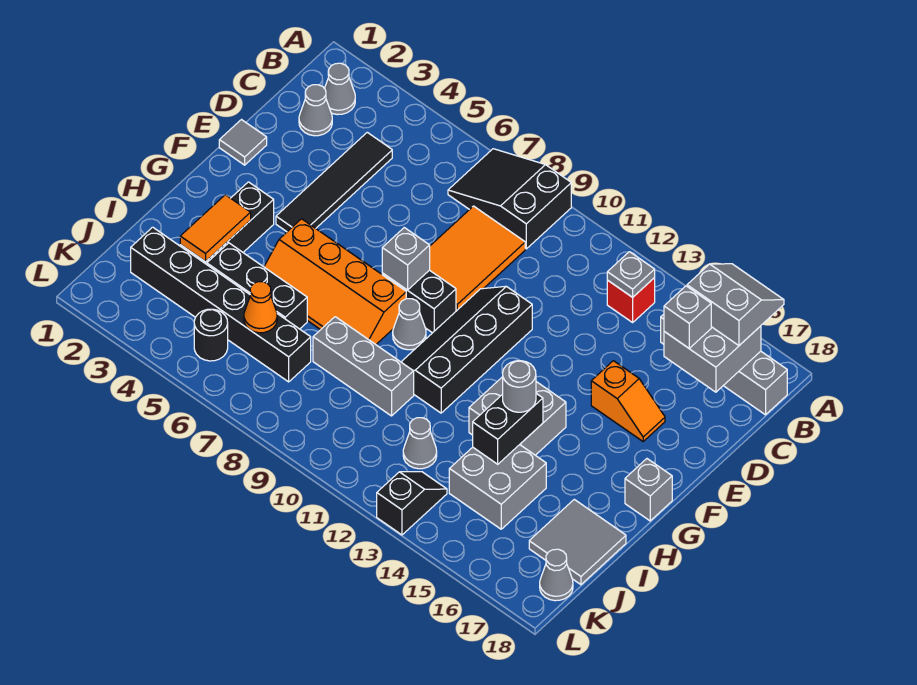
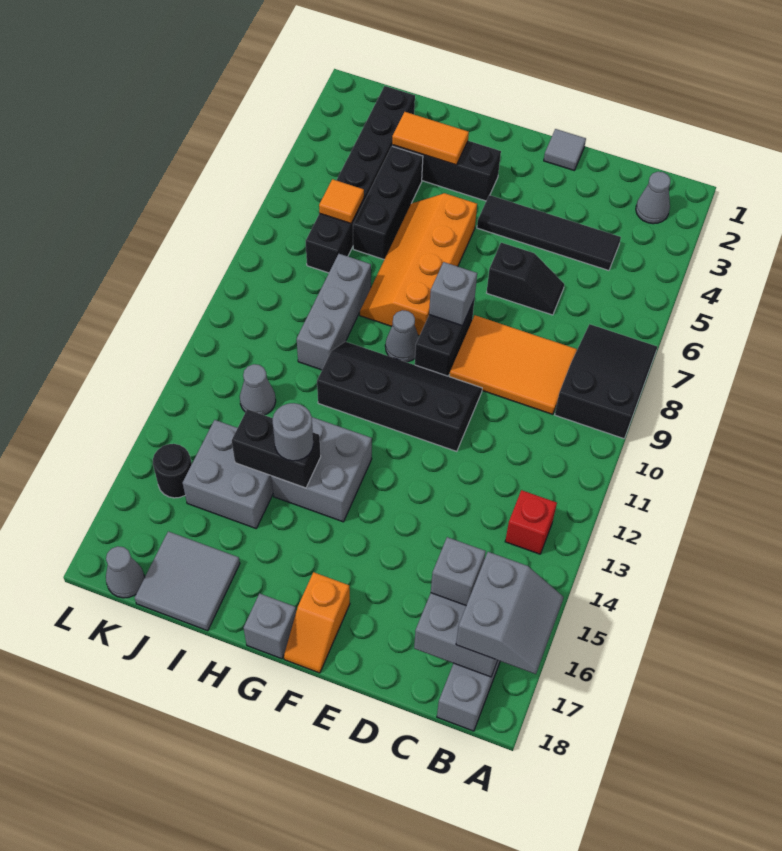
grey 1x1 plate [607,252,655,297] -> none
grey 1x1 cone [299,85,332,136] -> none
orange 1x2 slope [591,361,665,441] -> orange 1x2 slope moved to [284,572,350,673]
orange 1x1 cone [244,282,277,333] -> orange 1x1 tile [319,179,364,223]
black 1x1 round brick [194,309,228,361] -> black 1x1 round brick moved to [153,444,192,498]
black 1x2 slope [377,472,447,535] -> black 1x2 slope moved to [487,243,564,315]

